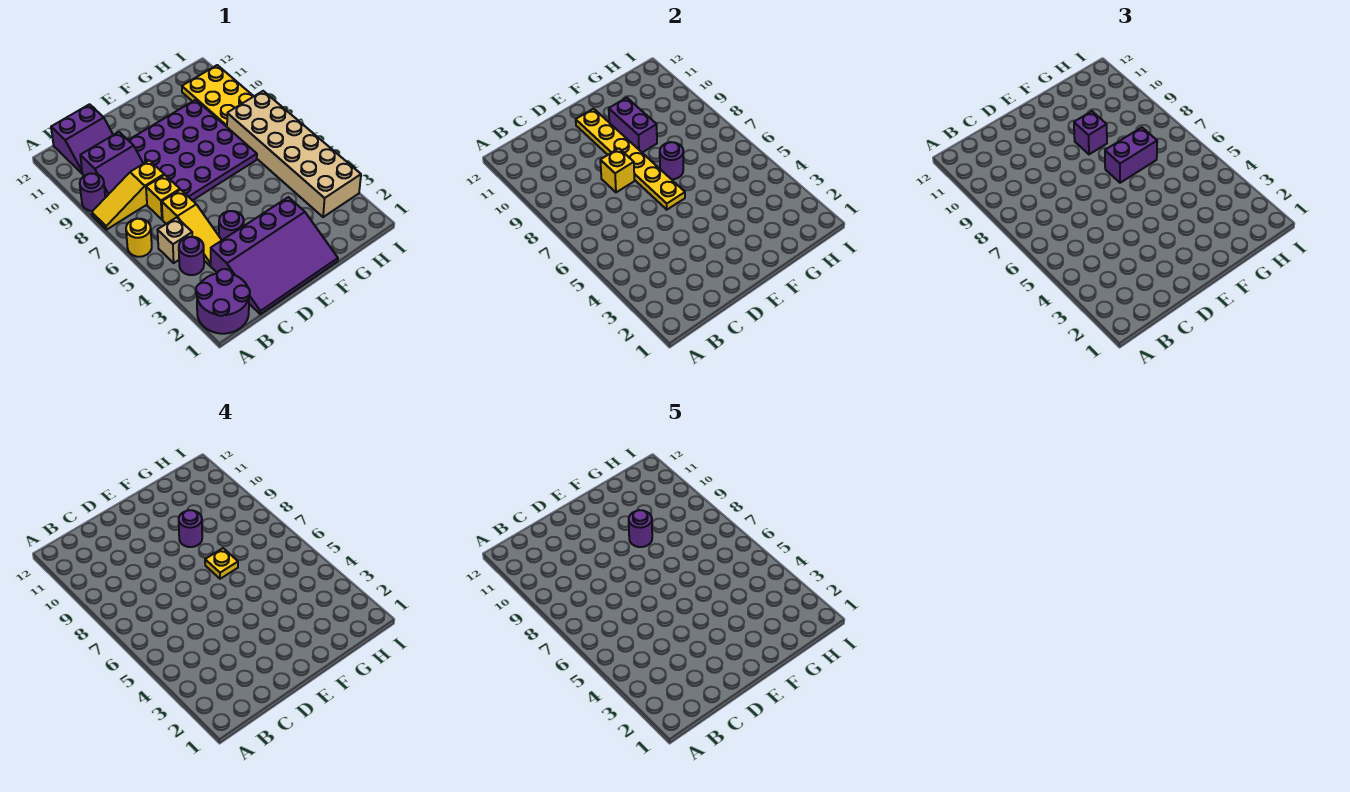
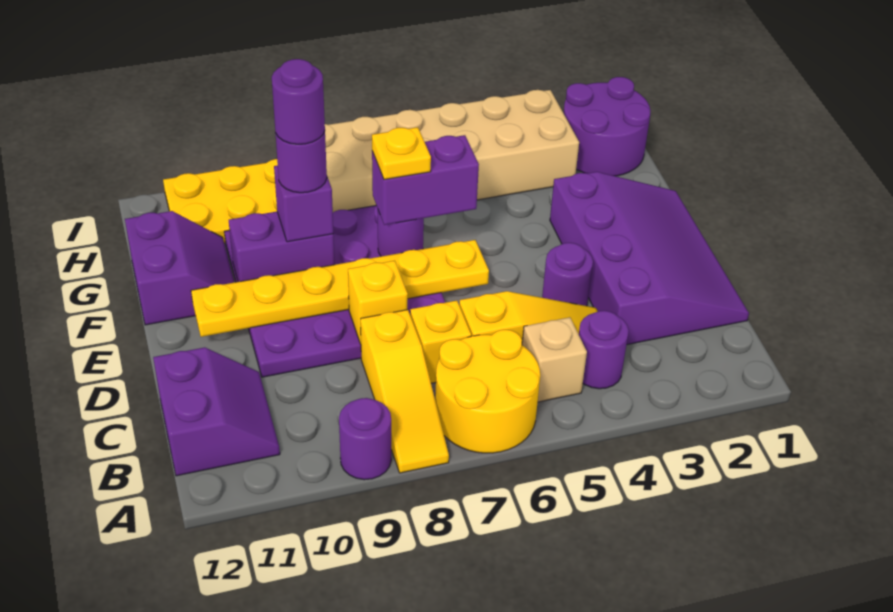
purple 2x2 round brick [196,269,250,334] -> purple 2x2 round brick moved to [564,77,650,176]
yellow 1x1 round brick [126,219,152,257] -> yellow 2x2 round brick [435,330,540,453]
purple 2x2 slope [80,132,143,197] -> purple 2x2 slope moved to [125,211,235,325]
purple 1x2 brick [1105,127,1157,183] -> purple 1x2 brick turned to [372,135,479,225]

